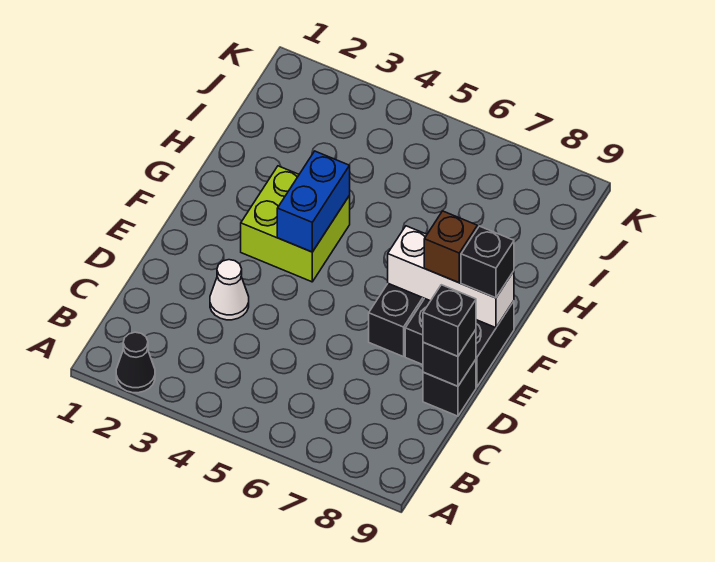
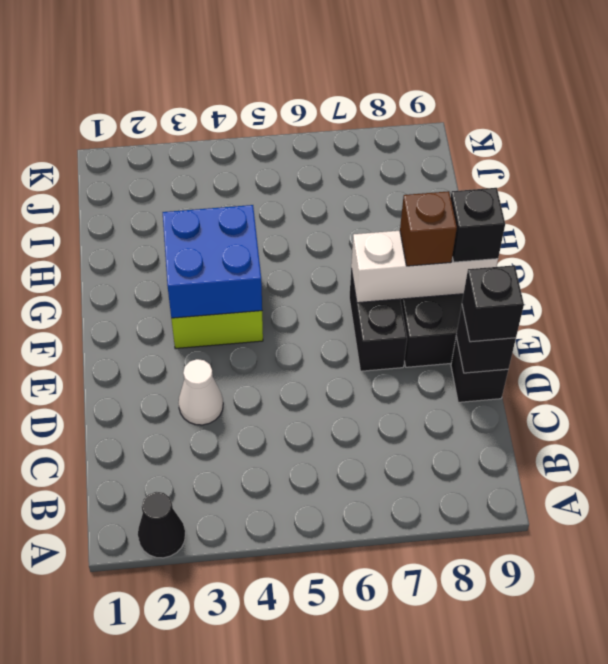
blue 1x2 brick [277,151,350,252] -> blue 2x2 brick [163,205,262,318]

